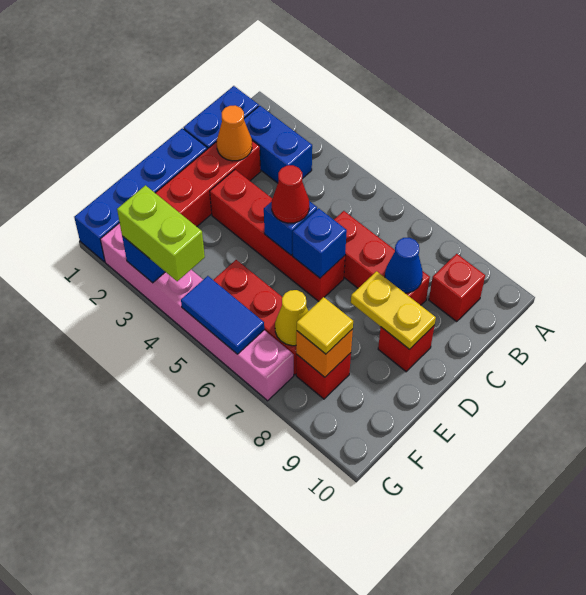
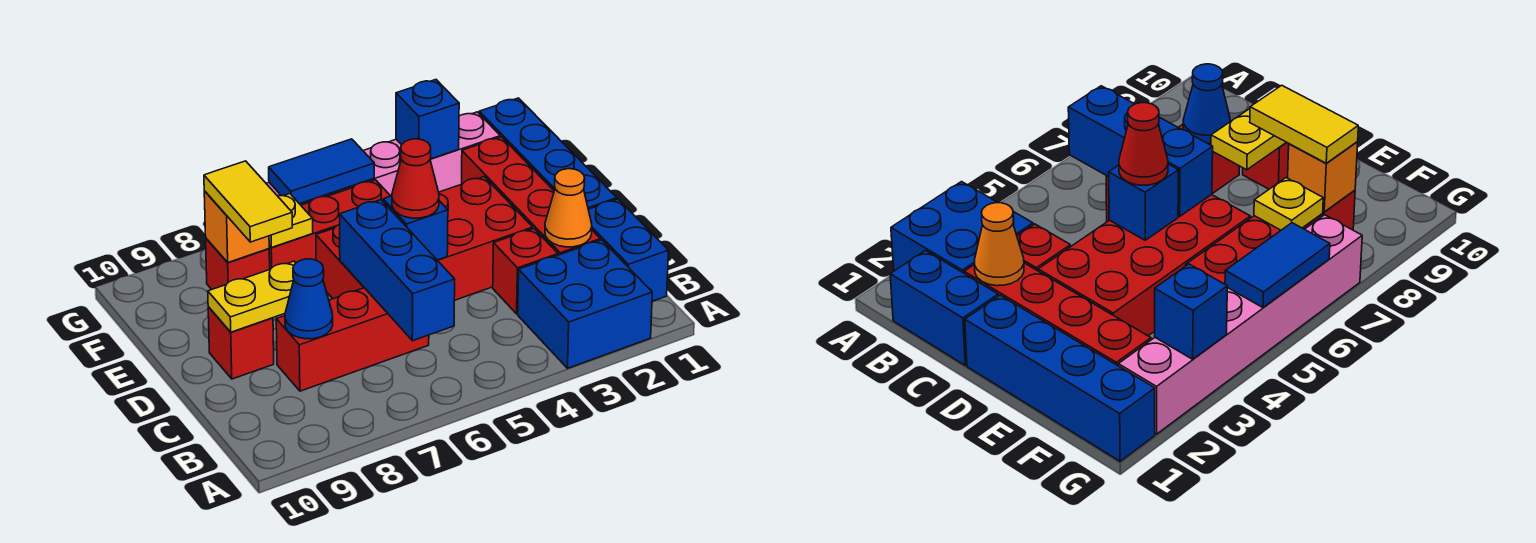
blue 1x2 brick [244,106,312,183] -> blue 2x2 brick [518,240,652,368]
red 1x1 brick [429,254,485,322] -> red 1x1 brick moved to [493,229,558,314]
red 1x4 brick [210,170,345,301] -> red 2x4 brick [316,177,533,300]
blue 1x1 brick [293,208,347,278] -> blue 1x3 brick [340,200,455,341]
yellow 1x1 cone [275,290,308,346] -> yellow 1x1 plate [269,194,313,248]
yellow 1x1 tile [297,297,353,354] -> yellow 1x2 tile [204,161,292,242]
lime 1x2 brick [117,185,205,281] -> none

